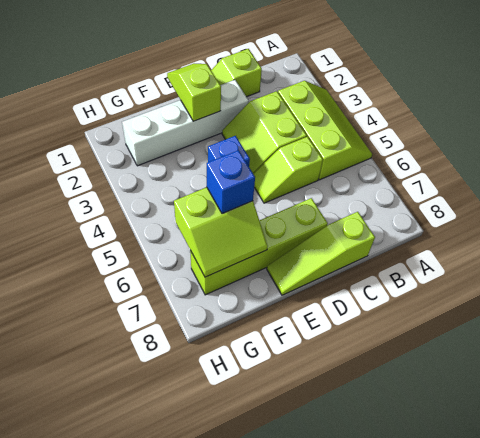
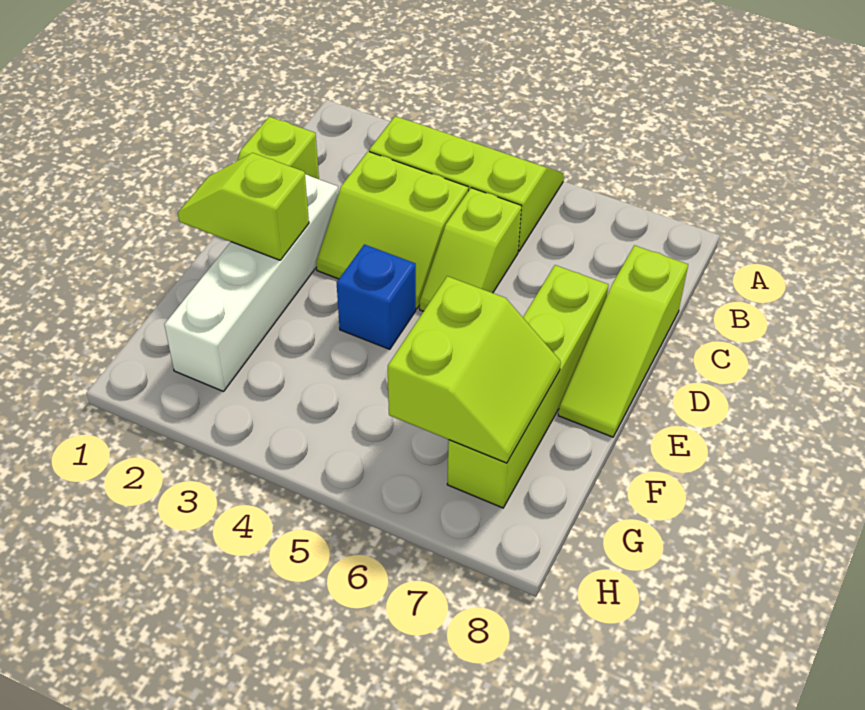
blue 1x1 brick [207,150,255,214] -> none

